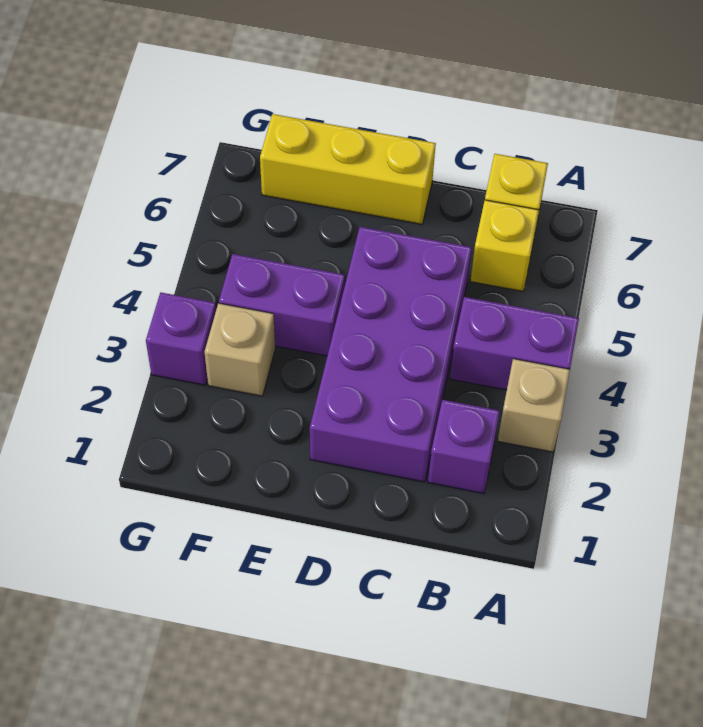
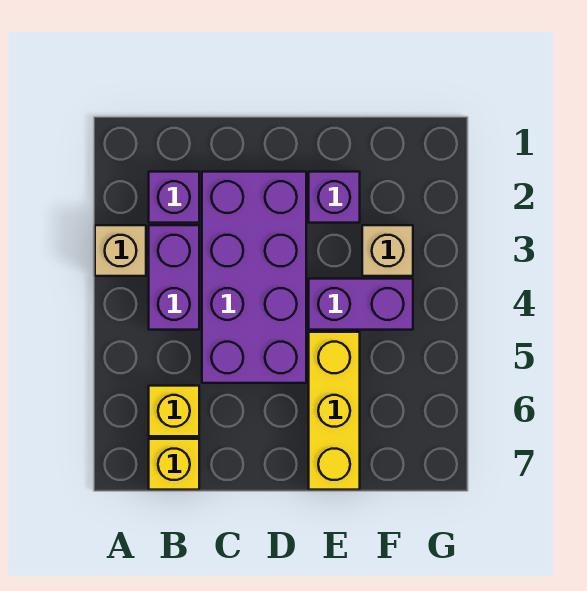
purple 1x2 brick [450,297,579,390] -> purple 1x2 brick turned to [149,225,199,330]
yellow 1x3 brick [260,114,436,224] -> yellow 1x3 brick turned to [309,332,360,490]
purple 1x1 brick [146,292,216,385] -> purple 1x1 brick moved to [309,172,360,223]

